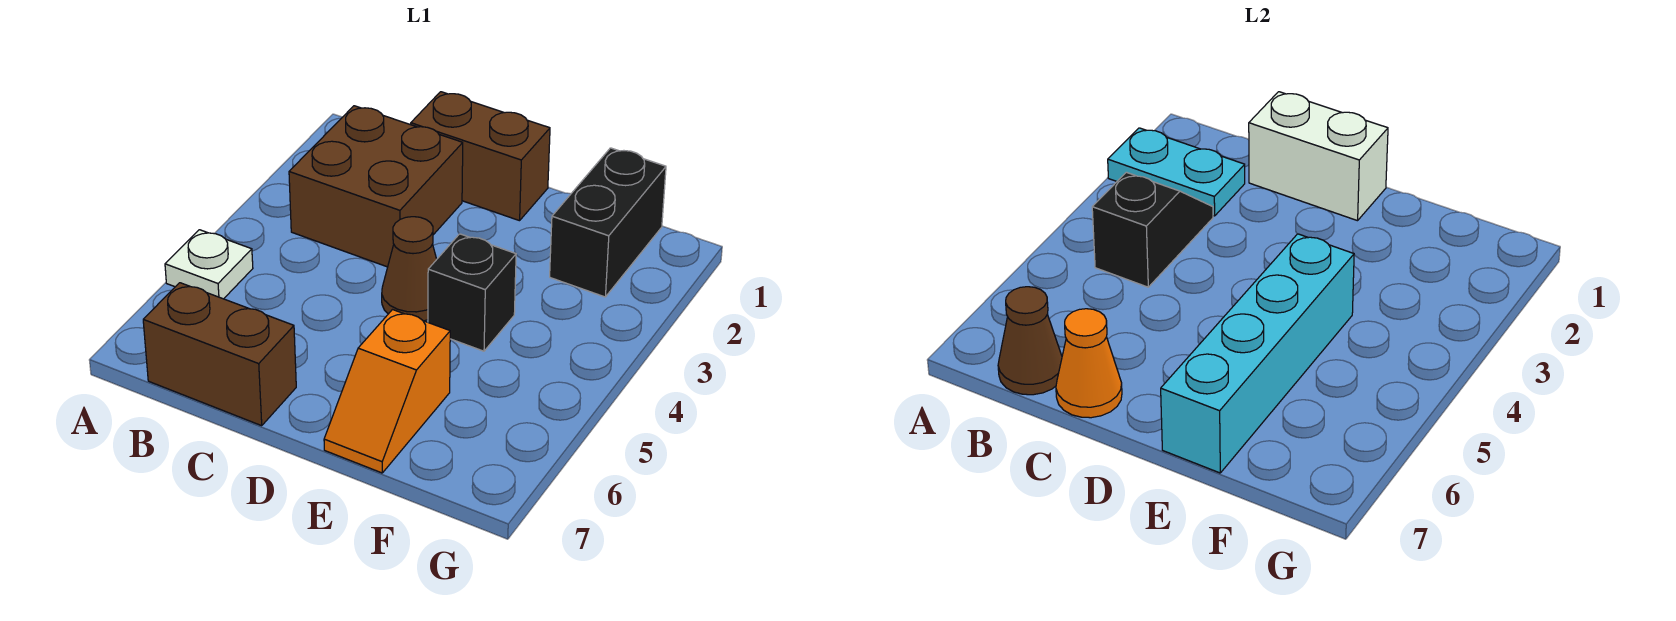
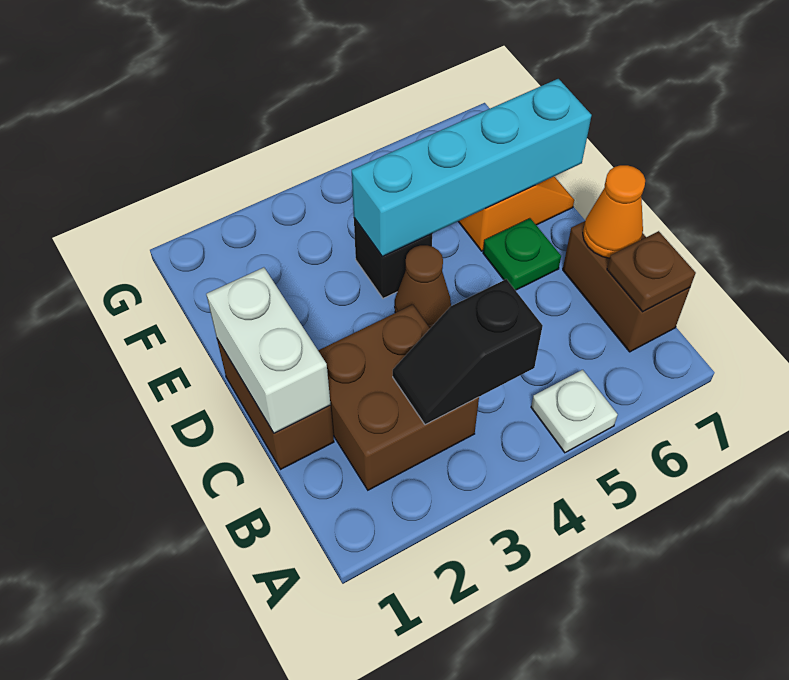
cyan 1x2 plate [1108,128,1245,216] -> none
brown 1x1 cone [998,287,1062,395] -> brown 1x1 plate [607,231,696,312]
none -> green 1x1 plate [483,218,561,290]
black 1x2 brick [550,148,666,297] -> none

